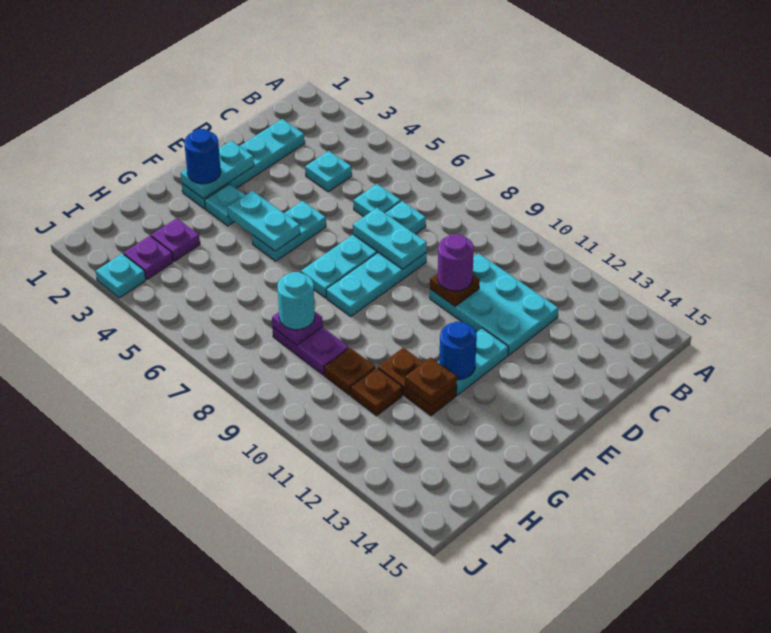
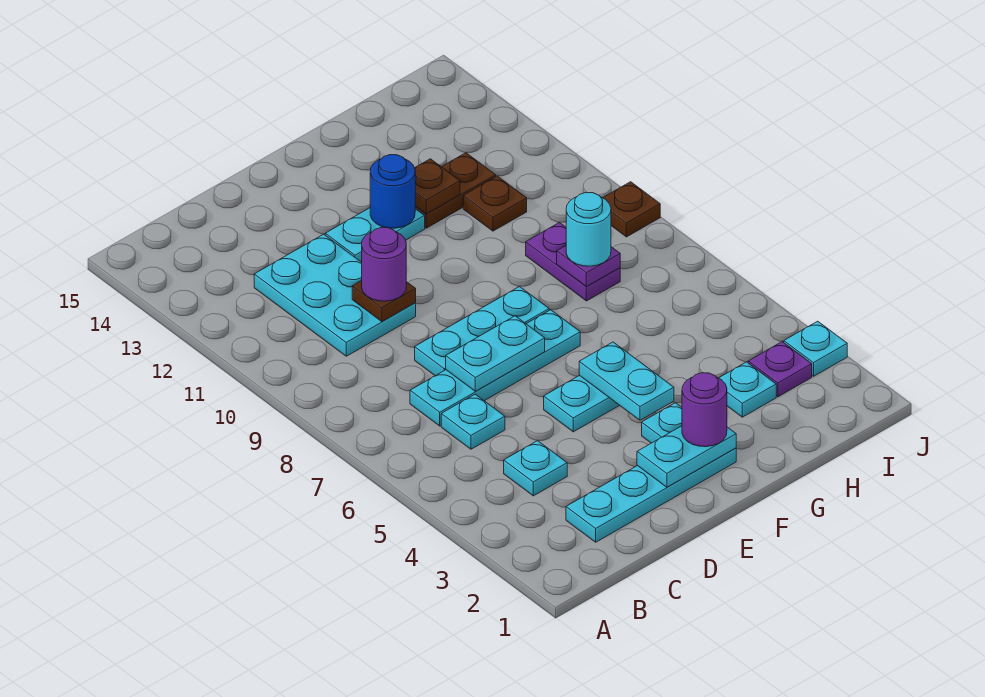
cyan 1x2 plate [353,208,427,269] -> cyan 1x2 plate turned to [446,316,545,391]
blue 1x1 round brick [184,129,221,184] -> purple 1x1 round brick [682,373,727,447]
brown 1x2 plate [378,348,457,416] -> brown 1x2 plate turned to [415,153,496,228]
purple 1x1 plate [151,218,200,261] -> cyan 1x1 plate [719,362,776,417]
brown 1x1 plate [324,348,375,395] -> brown 1x1 plate moved to [603,182,660,237]

